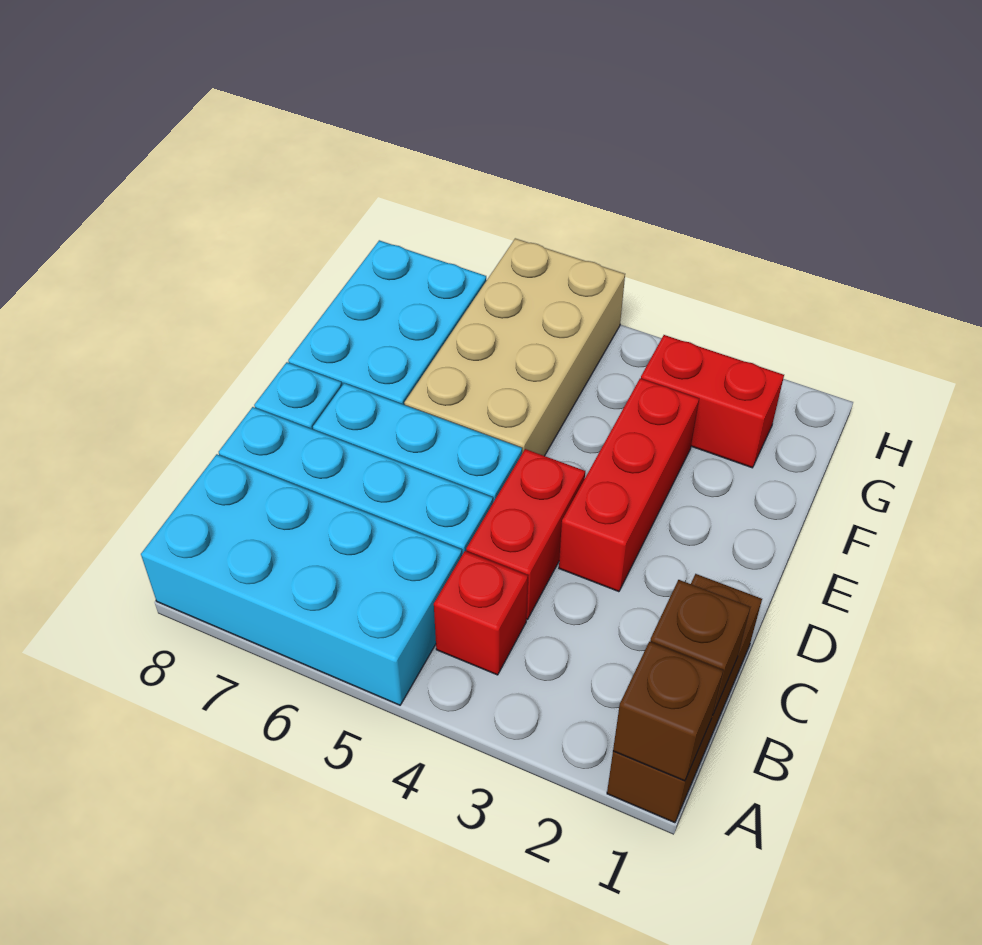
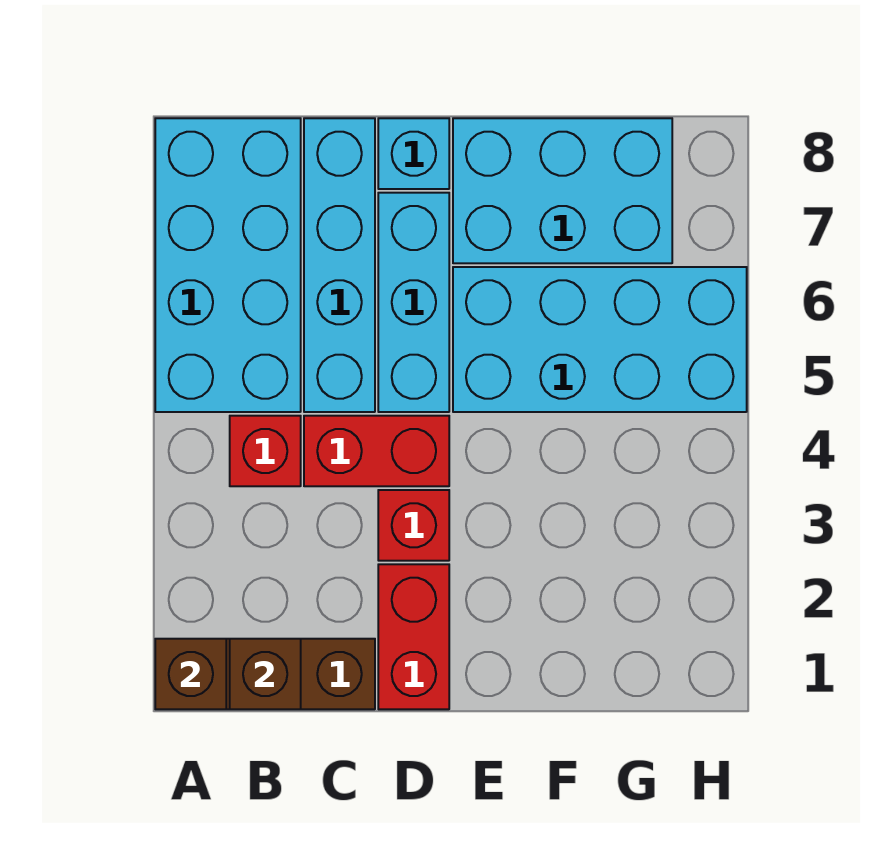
red 1x3 brick [559,378,699,592] -> red 1x1 brick [378,490,449,561]
tan 2x4 brick [404,238,625,456] -> cyan 2x4 brick [453,267,747,412]
red 1x2 brick [641,335,784,468] -> red 1x2 brick moved to [378,564,449,709]

